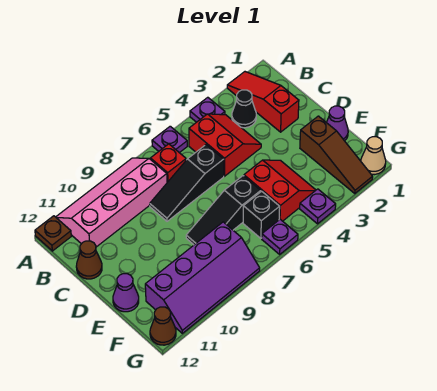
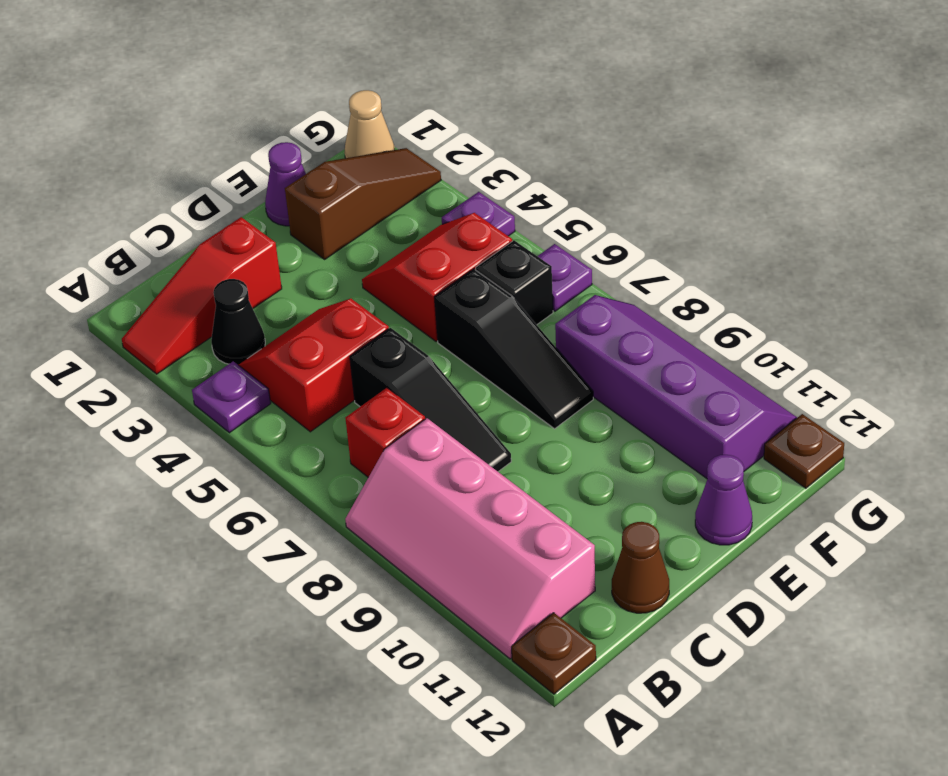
purple 1x1 plate [152,126,187,153] -> none
brown 1x1 cone [150,307,176,345] -> brown 1x1 plate [764,414,844,488]

